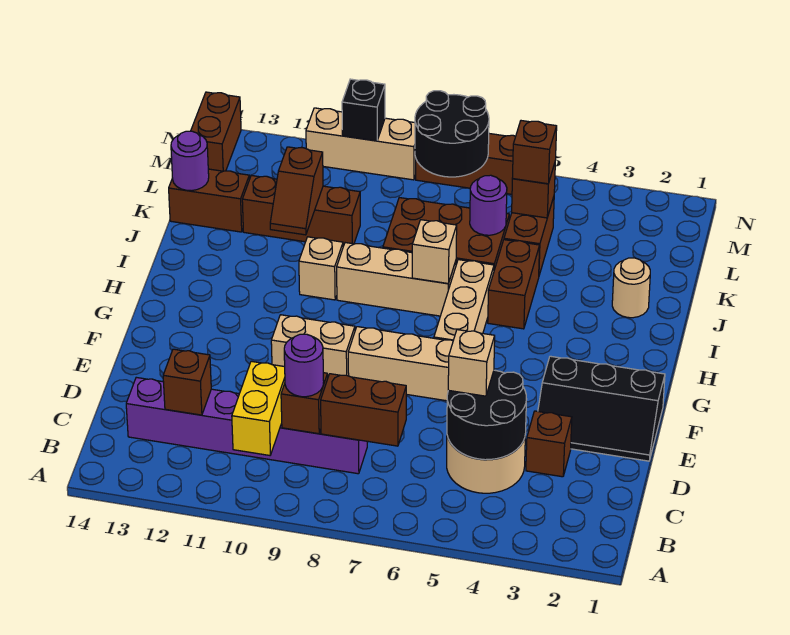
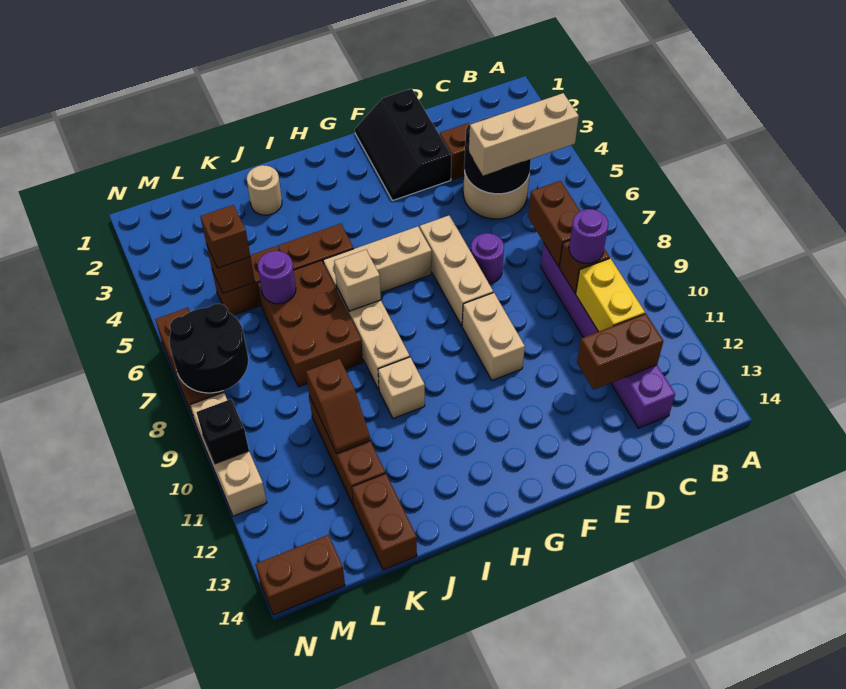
yellow 1x2 brick [232,361,285,455] -> yellow 1x2 brick turned to [576,258,645,332]
brown 1x1 brick [163,349,211,415] -> brown 1x2 brick [577,314,663,390]
tan 1x1 brick [448,330,495,396] -> tan 1x3 brick [469,93,579,176]
black 2x3 slope [538,356,665,461] -> black 2x3 slope turned to [355,89,451,201]
brown 1x2 slope [270,147,323,235] -> brown 1x2 slope turned to [306,359,370,453]
purple 1x1 round brick [171,131,209,191] -> purple 1x1 round brick moved to [471,233,504,284]

